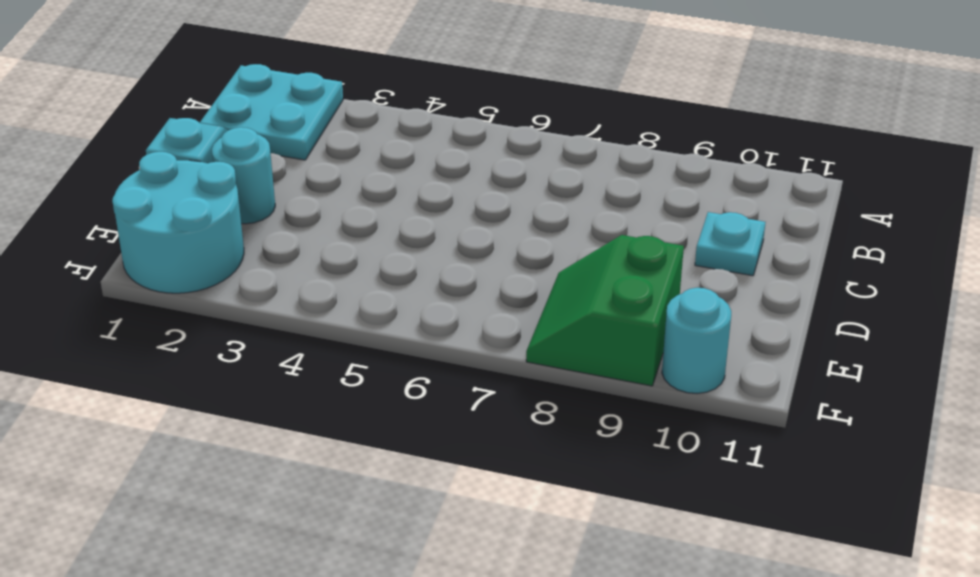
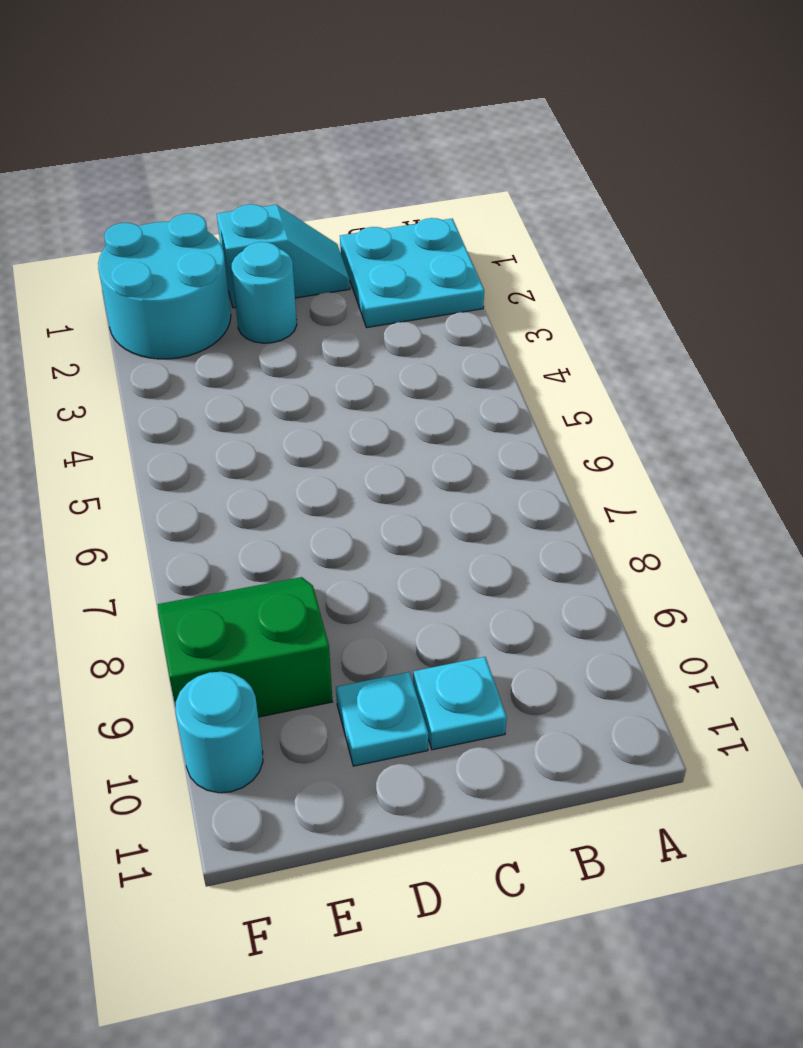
none -> cyan 1x1 plate [336,672,428,766]

